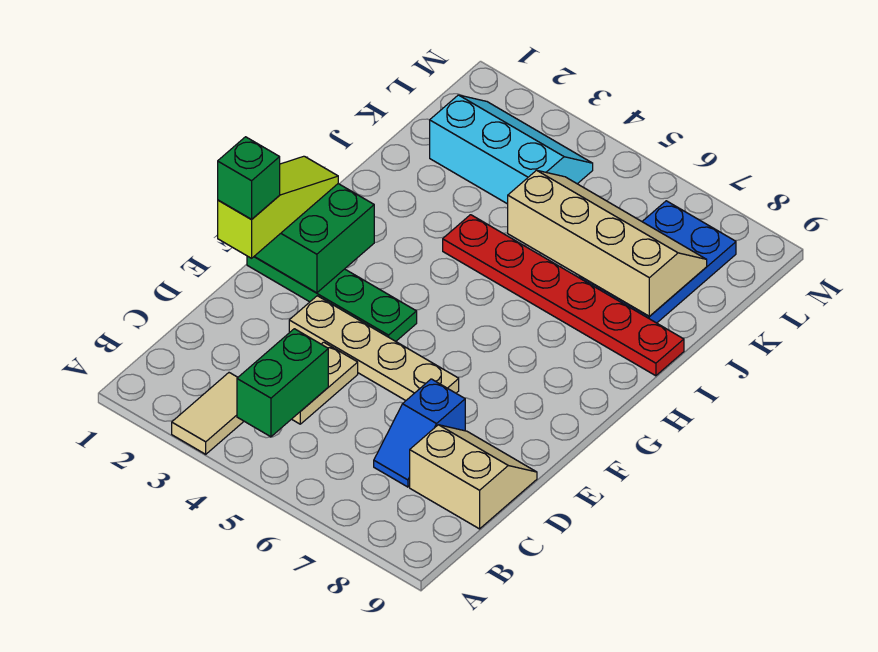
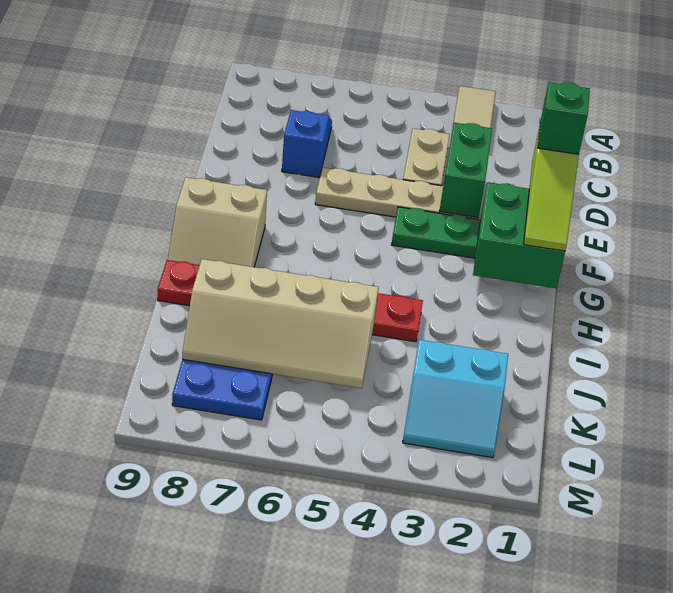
green 1x2 brick [237,329,328,437] -> green 1x2 brick moved to [439,122,492,218]
tan 2x2 slope [410,425,537,529] -> tan 2x2 slope moved to [168,177,267,267]
cyan 2x3 slope [430,95,593,204] -> cyan 2x2 slope [403,340,508,458]

